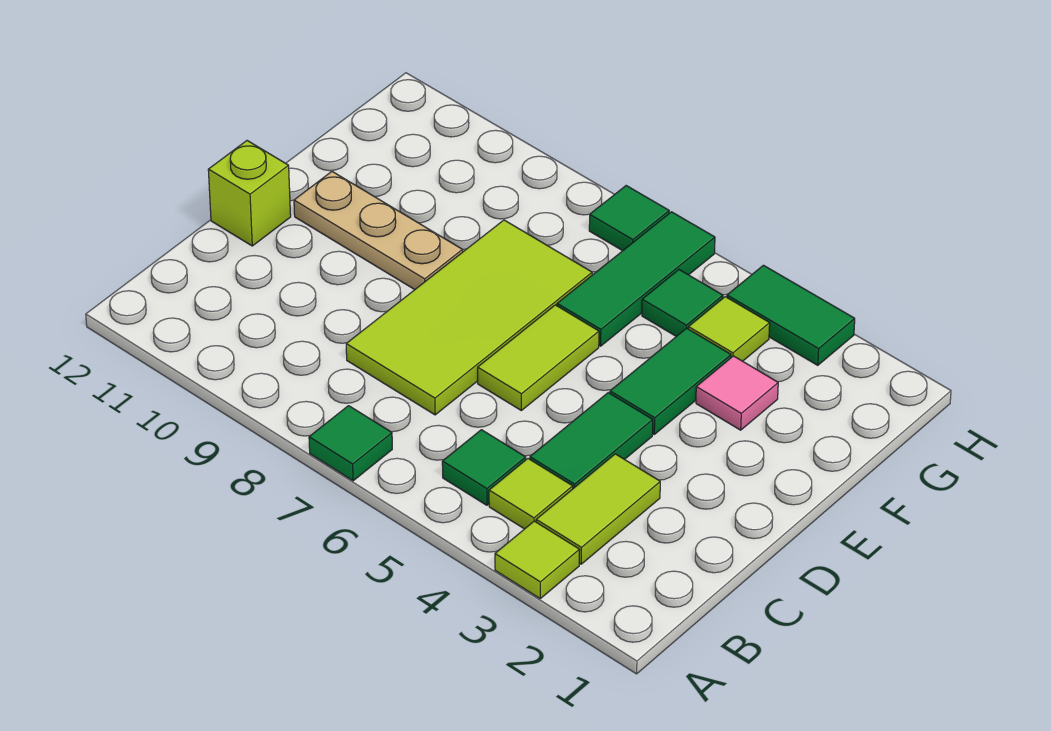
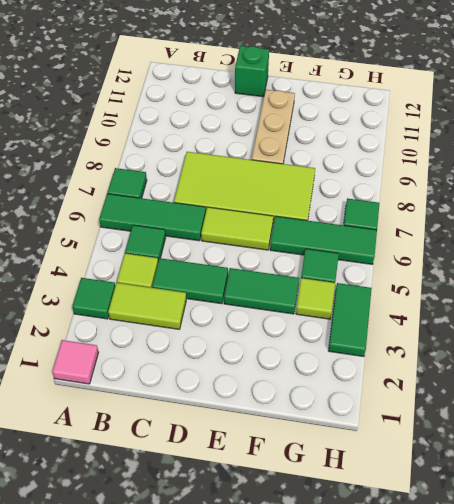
lime 1x1 tile [495,521,580,598] -> green 1x1 tile [72,278,115,319]
none -> green 1x3 tile [99,194,206,241]
lime 1x1 brick [208,141,291,246] -> green 1x1 brick [235,46,269,97]
pink 1x1 tile [696,356,778,430] -> pink 1x1 tile moved to [52,340,99,384]

